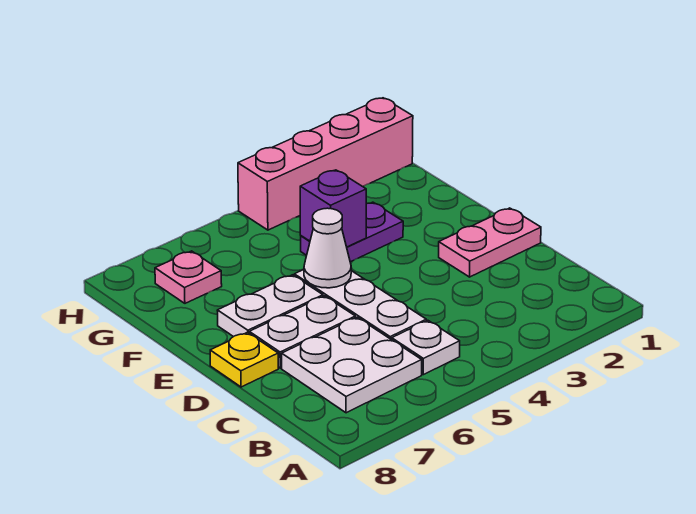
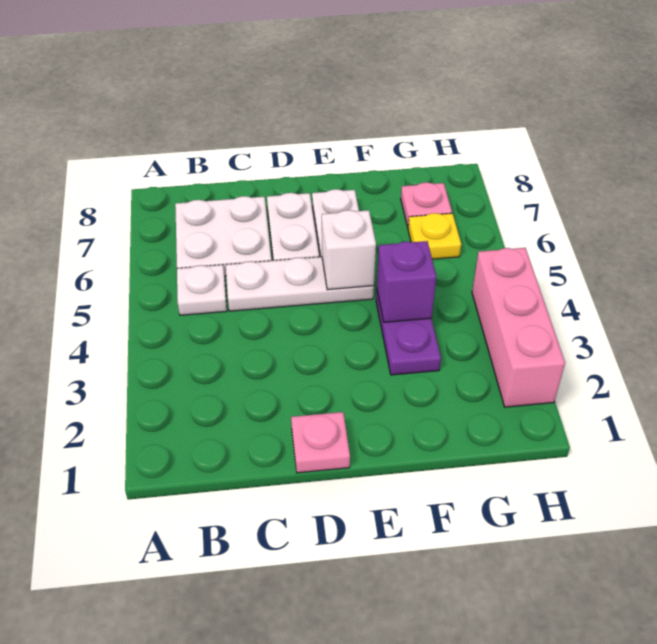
pink 1x2 plate [439,208,541,277] -> pink 1x1 plate [291,412,350,473]
yellow 1x1 plate [210,332,278,387] -> yellow 1x1 plate moved to [408,213,461,259]
white 1x1 cone [304,208,351,288] -> white 1x1 brick [322,210,376,290]
pink 1x4 brick [238,98,413,230] -> pink 1x3 brick [472,248,565,407]

